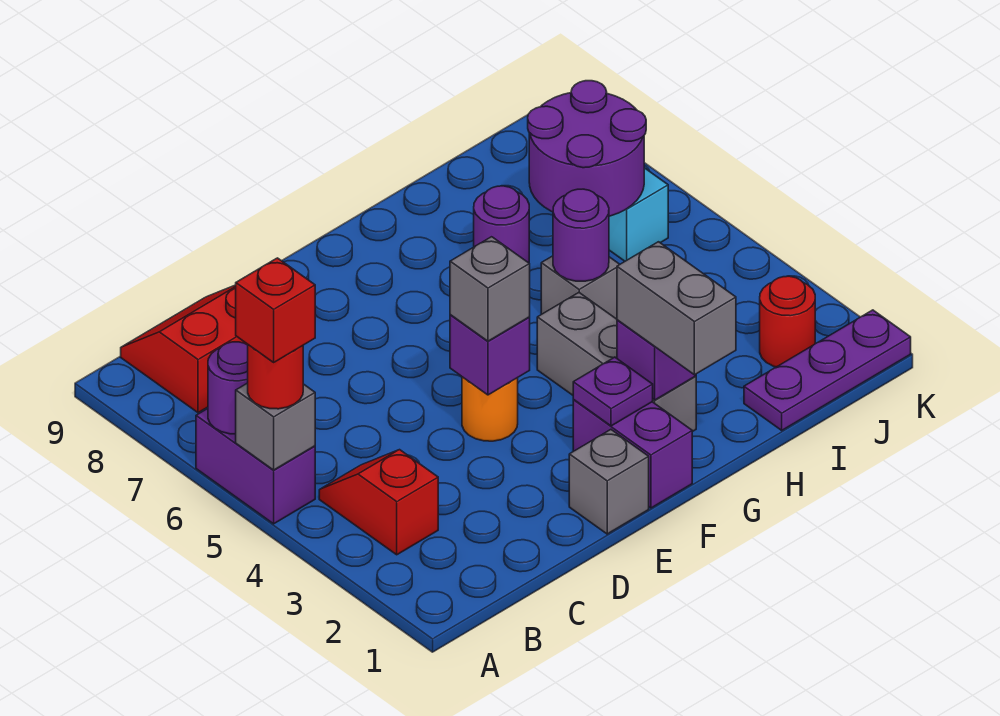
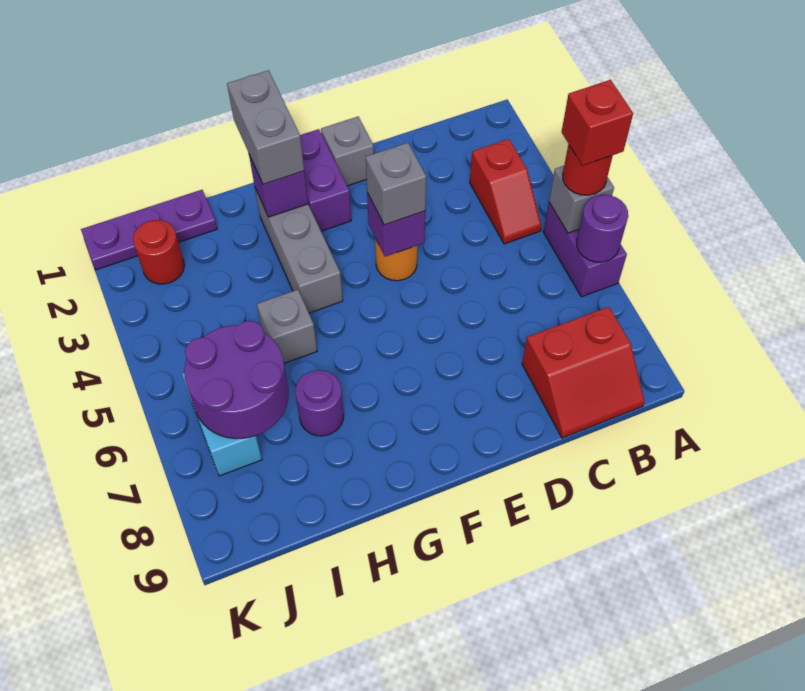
purple 1x1 plate [573,357,653,426] -> none
purple 1x1 round brick [553,189,609,281] -> none

